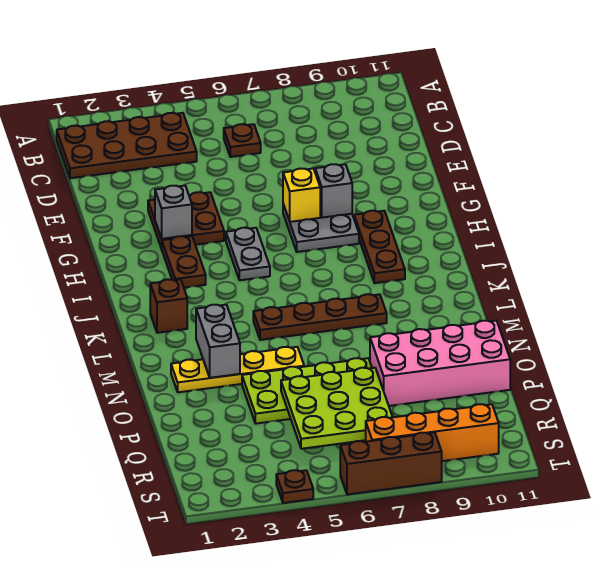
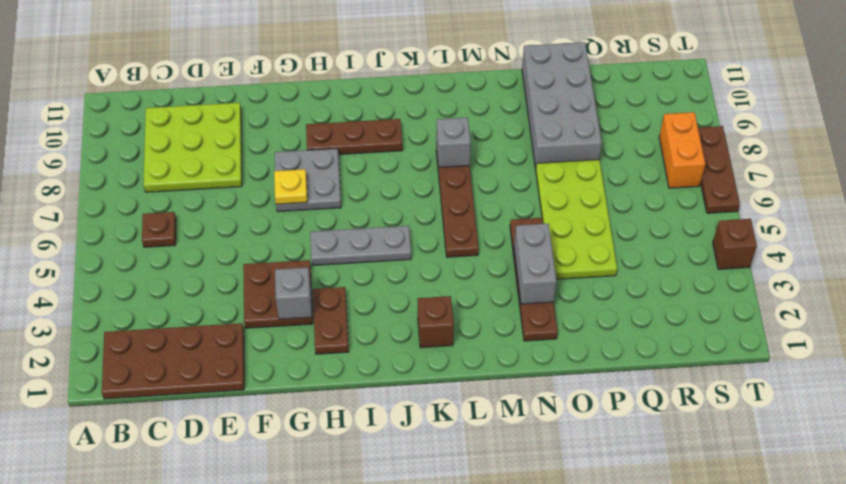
brown 2x4 plate [57,113,197,178] -> brown 2x4 plate turned to [102,323,244,399]
yellow 1x1 brick [283,169,320,222] -> yellow 1x1 plate [274,169,307,204]
grey 1x1 brick [315,164,352,218] -> grey 1x1 brick moved to [436,117,471,168]
brown 1x2 plate [162,236,206,288] -> brown 1x2 plate turned to [313,287,349,354]
grey 1x2 plate [226,228,270,280] -> grey 1x3 plate [310,226,411,266]
grey 1x2 brick [196,305,240,378] -> grey 1x2 brick turned to [514,224,557,304]
yellow 1x4 plate [171,347,304,392] -> brown 1x4 plate [510,218,558,341]
pink 2x4 brick [370,321,510,406] -> grey 2x4 brick [522,42,602,169]
lime 3x3 plate [281,368,392,449] -> lime 3x3 plate moved to [143,103,242,192]
orange 1x4 brick [366,404,499,461] -> orange 1x2 brick [659,112,705,188]
brown 1x1 plate [276,470,313,503] -> brown 1x1 brick [713,219,757,269]
brown 1x3 brick [340,433,442,495] -> brown 1x3 plate [698,126,740,213]

